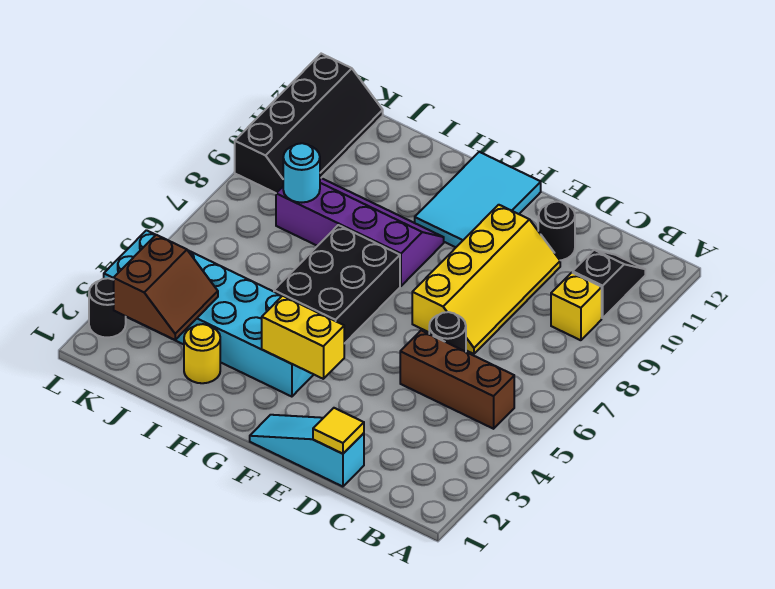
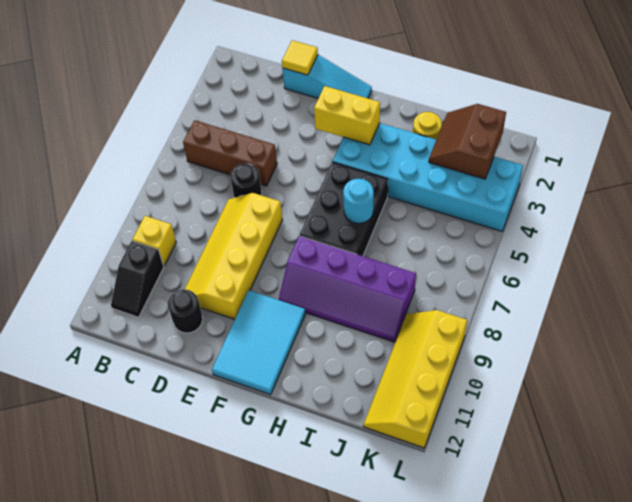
cyan 1x1 round brick [283,143,320,203] -> cyan 1x1 round brick moved to [343,179,374,223]
black 2x4 slope [235,54,383,193] -> yellow 2x4 slope [363,310,467,448]
black 1x1 round brick [89,278,126,338] -> none

